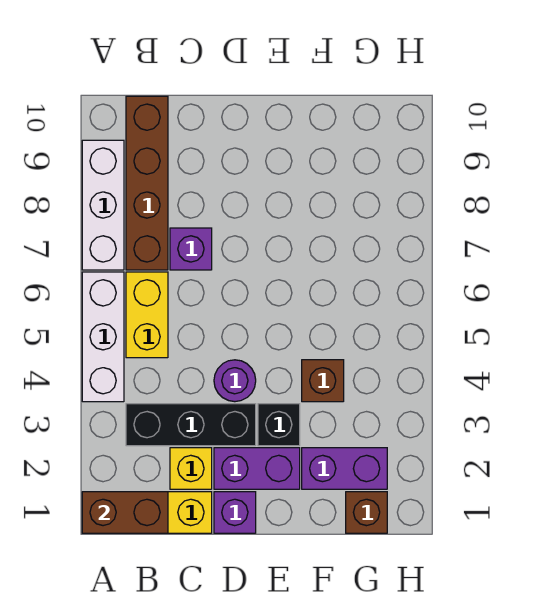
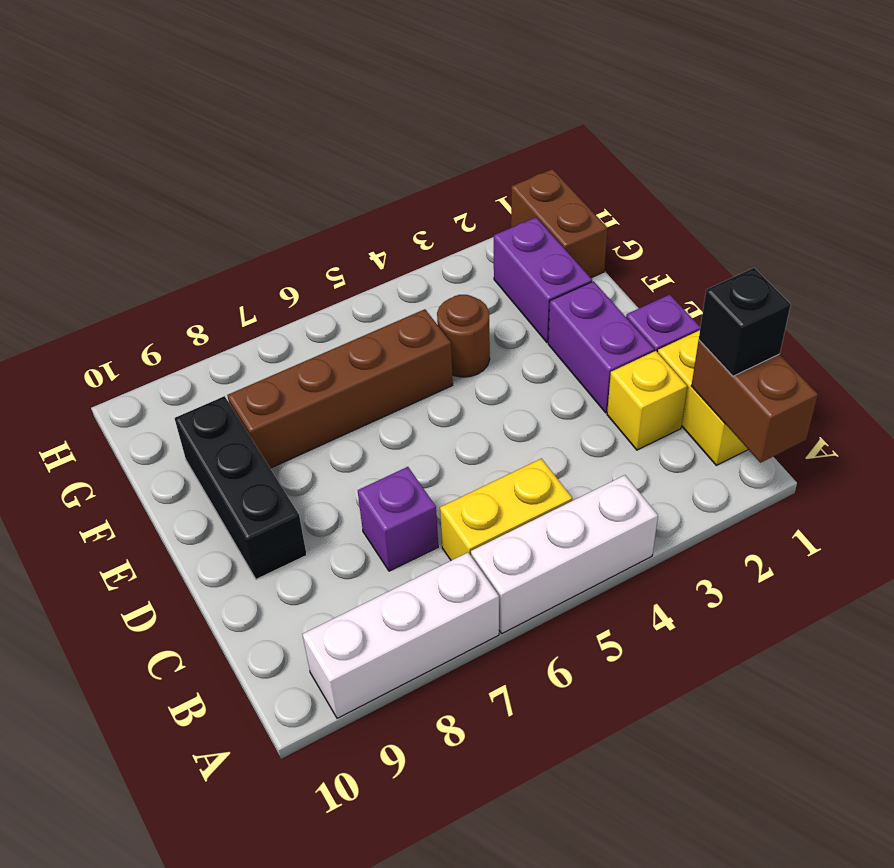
black 1x3 brick [126,404,256,446] -> black 1x3 brick moved to [175,396,307,579]
brown 1x4 brick [126,96,168,270] -> brown 1x4 brick moved to [227,309,453,468]
purple 1x1 round brick [214,360,256,402] -> none
black 1x1 brick [258,404,300,446] -> black 1x1 brick moved to [699,268,791,376]
brown 1x1 brick [302,360,344,402] -> brown 1x1 round brick [437,295,490,377]
brown 1x1 brick [346,492,387,533] -> brown 1x2 brick [511,169,608,278]

